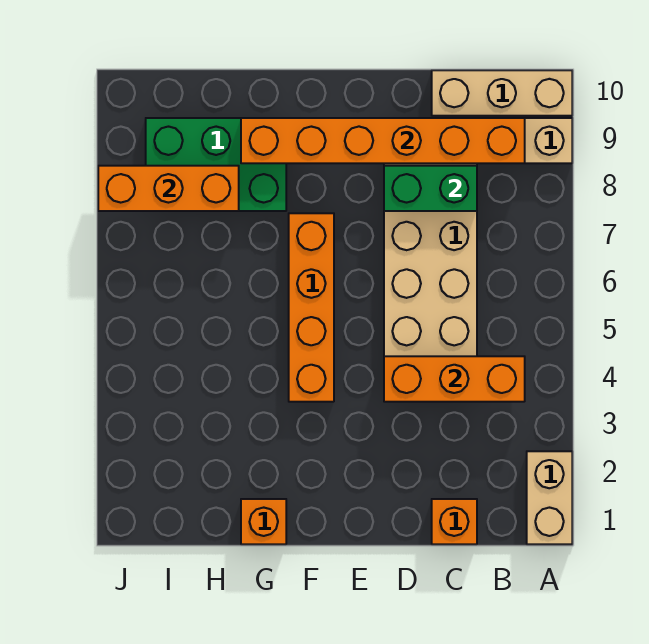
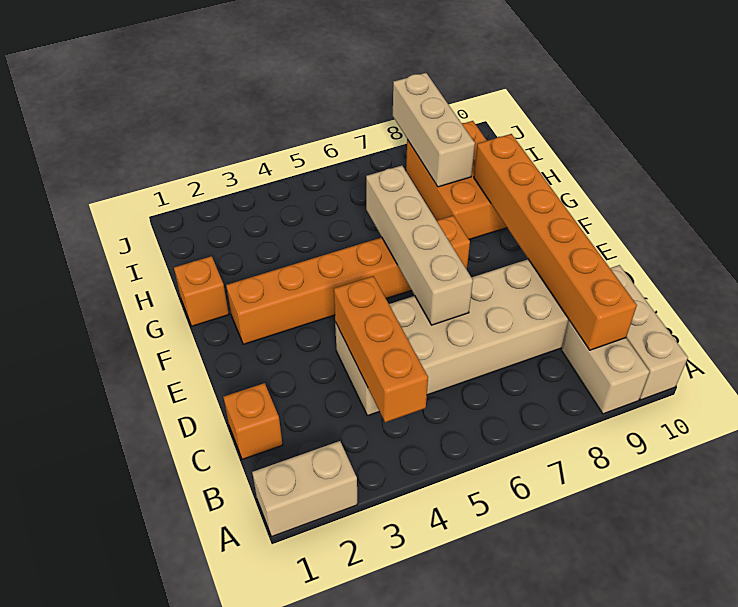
green 1x2 brick [384,166,477,211] -> none
none -> tan 1x4 brick [366,166,473,325]
orange 1x4 brick [289,213,334,402] -> orange 1x6 brick [226,216,470,344]
green 2x3 brick [146,118,286,211] -> orange 2x3 brick [406,121,507,239]
orange 1x3 brick [98,166,239,211] -> tan 1x3 brick [393,73,475,187]

